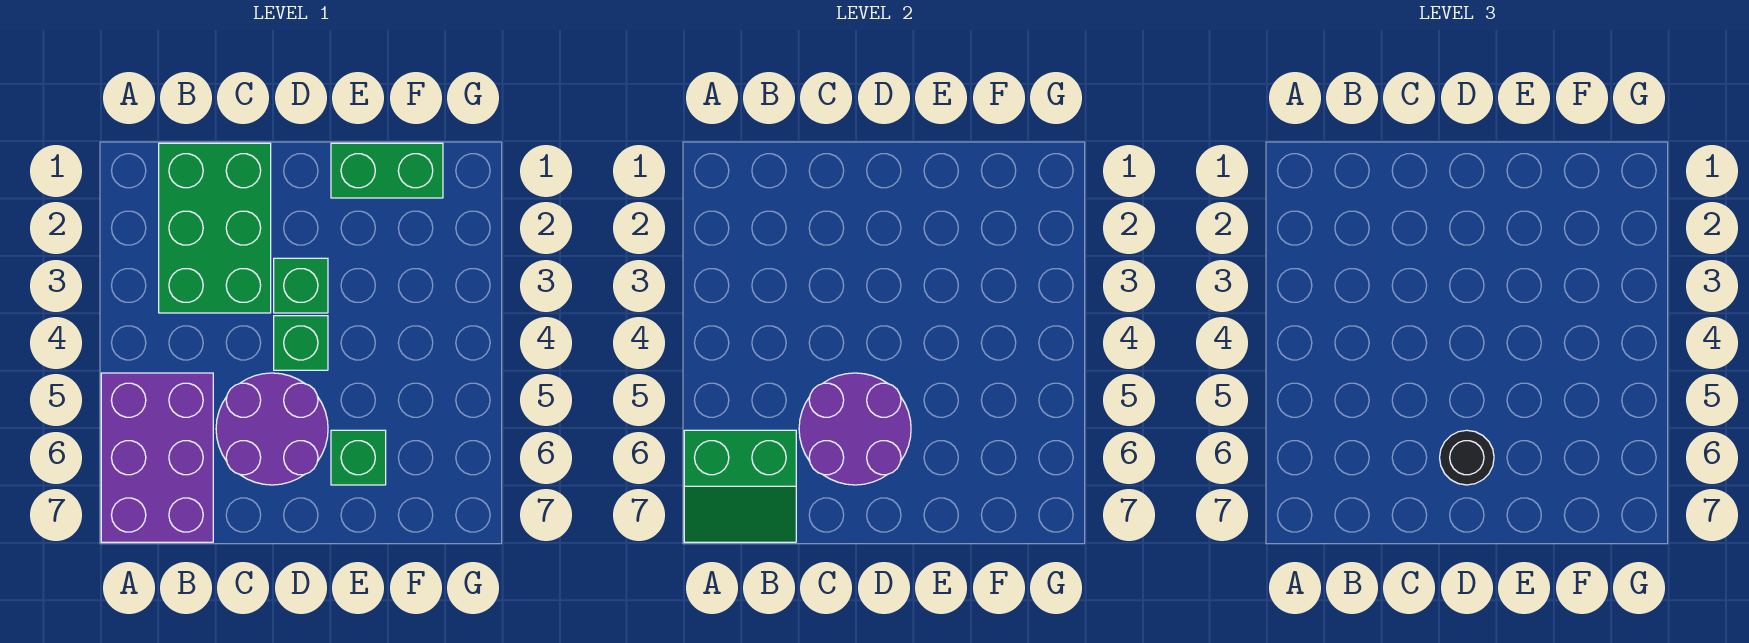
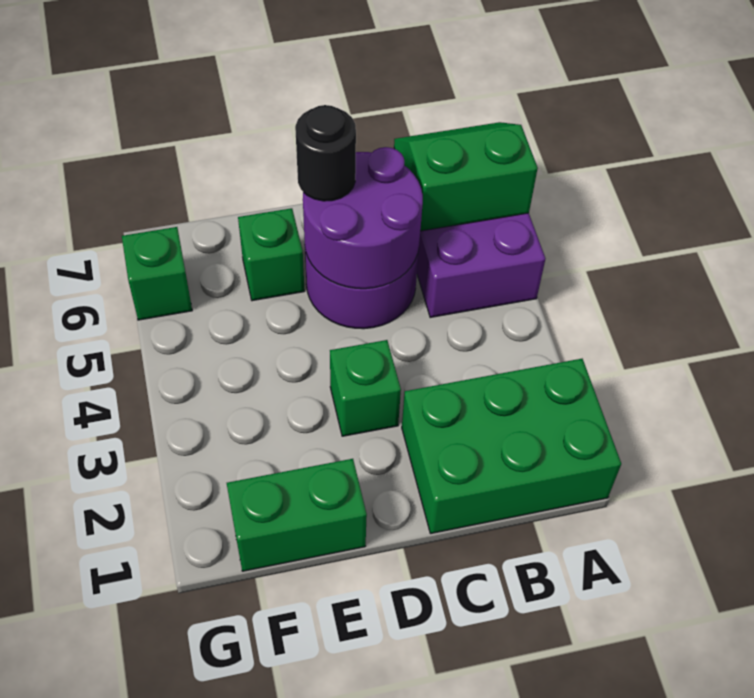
green 2x3 brick [159,143,271,313] -> green 2x3 brick turned to [402,359,621,534]
green 1x1 brick [274,316,328,370] -> green 1x1 brick moved to [122,227,192,320]

